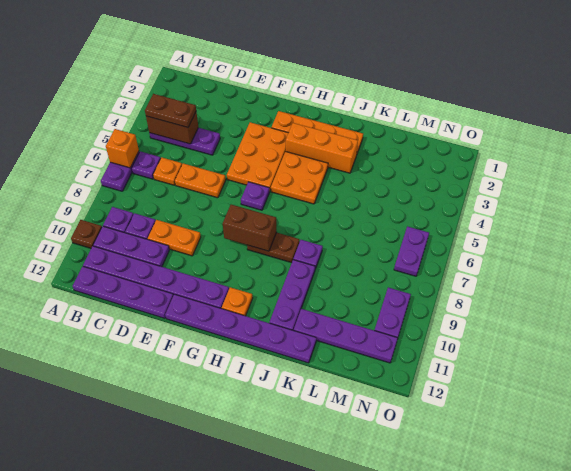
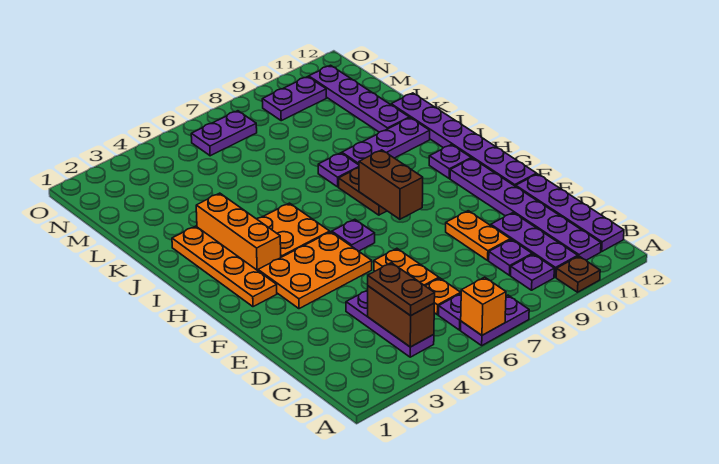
orange 1x1 plate [222,287,253,316] -> purple 1x1 plate [429,145,471,179]

